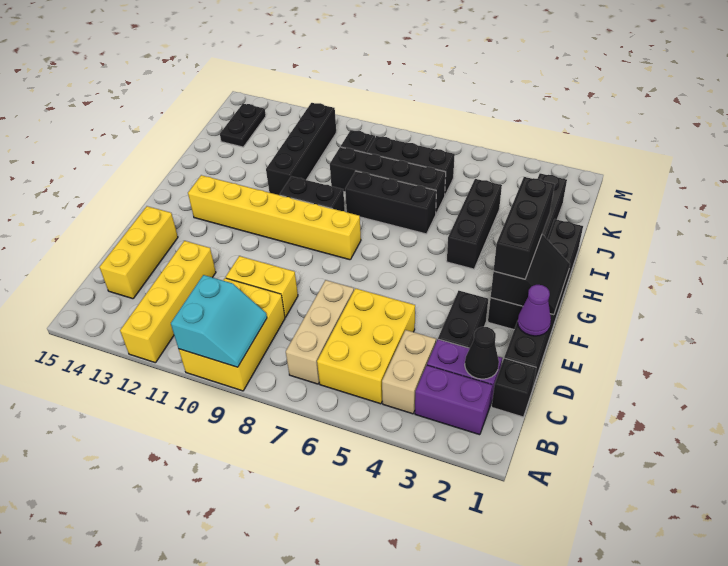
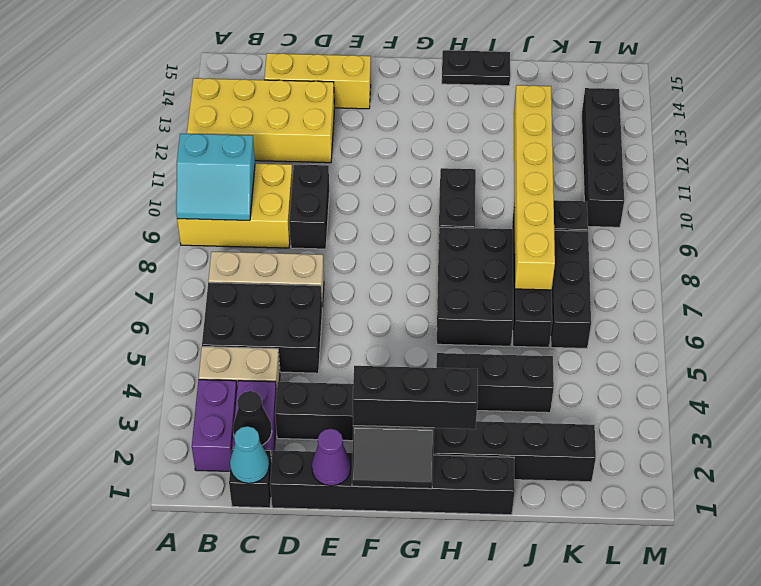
yellow 1x4 brick [120,241,216,363] -> yellow 2x4 brick [187,78,334,163]
yellow 2x3 brick [317,288,415,404] -> black 2x3 brick [202,283,322,373]
none -> cyan 1x1 cone [230,426,269,483]
yellow 1x2 brick [226,256,298,317] -> black 1x2 brick [289,165,329,249]
yellow 1x6 brick [188,175,361,260] -> yellow 1x6 brick moved to [514,85,555,290]
black 1x3 brick [345,171,436,234] -> black 2x3 brick [437,227,513,346]
black 1x4 brick [266,103,336,195] -> black 1x4 brick turned to [582,88,624,227]
black 1x2 plate [220,104,266,147] -> black 1x2 plate moved to [442,50,510,86]

